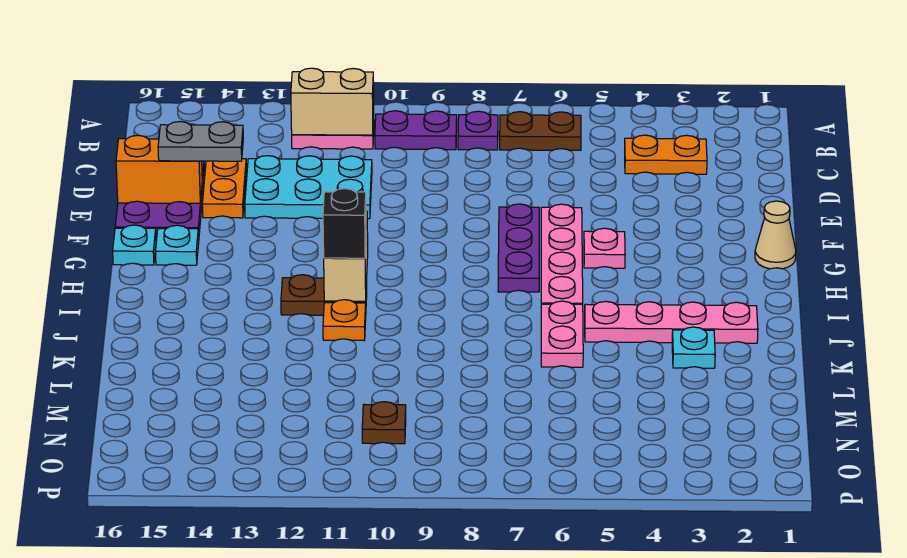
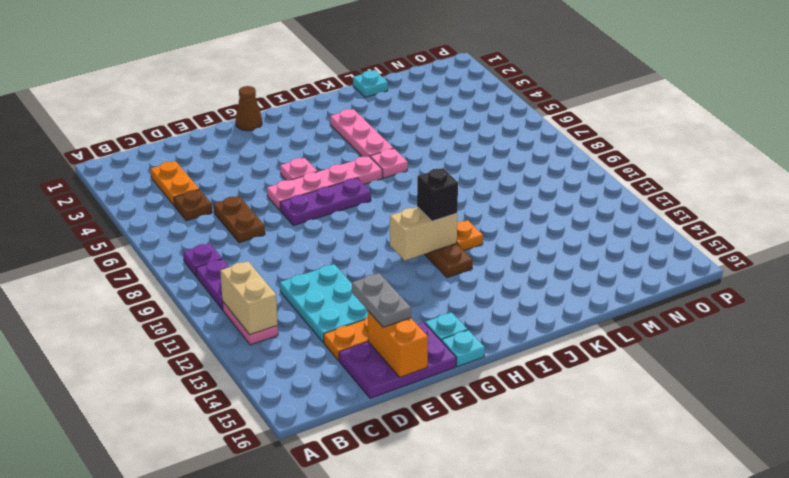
brown 1x2 plate [500,112,581,150] -> brown 1x2 plate moved to [213,196,265,243]
tan 1x1 cone [755,201,796,269] -> brown 1x1 cone [236,86,262,131]
pink 1x4 plate [585,301,758,343] -> pink 1x3 plate [330,109,393,157]
pink 1x2 plate [541,301,583,367] -> pink 1x1 plate [370,149,408,178]
cyan 1x1 plate [672,327,715,368] -> cyan 1x1 plate moved to [353,70,388,97]
brown 1x1 plate [362,402,406,444] -> brown 1x1 plate moved to [174,190,212,221]

